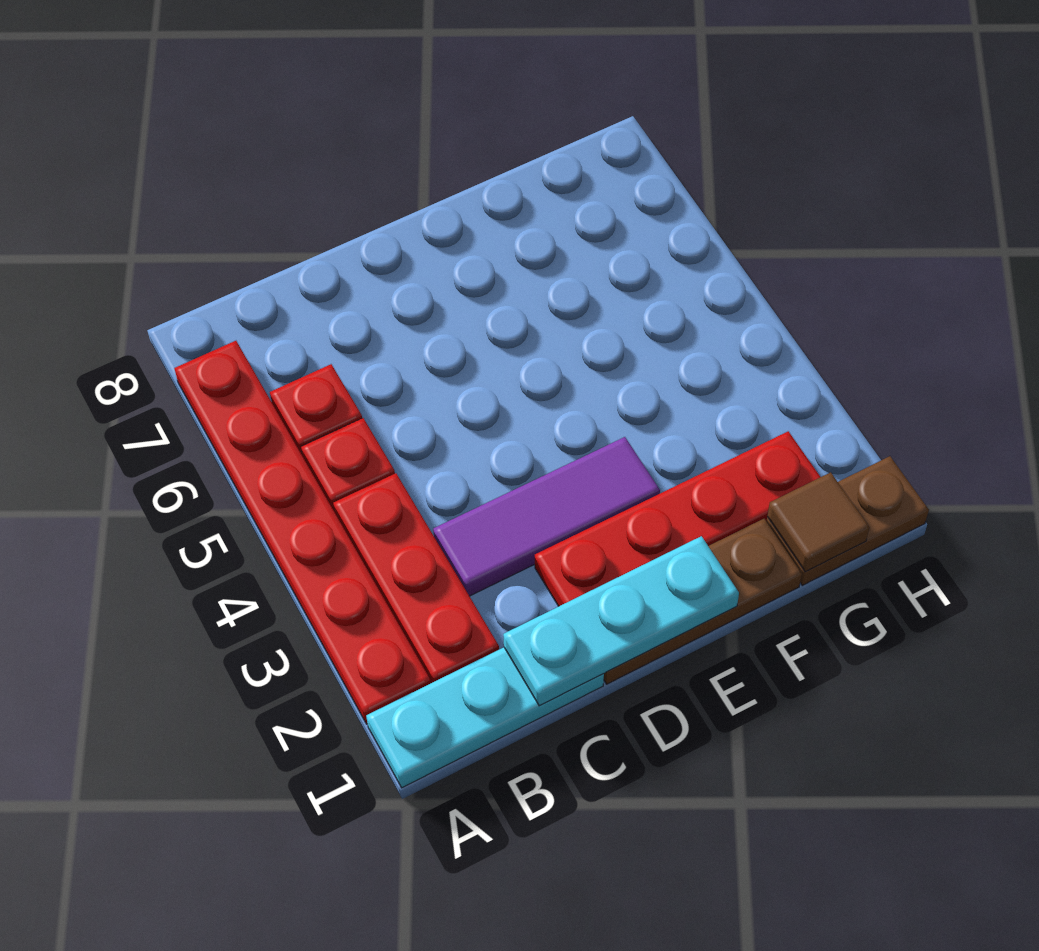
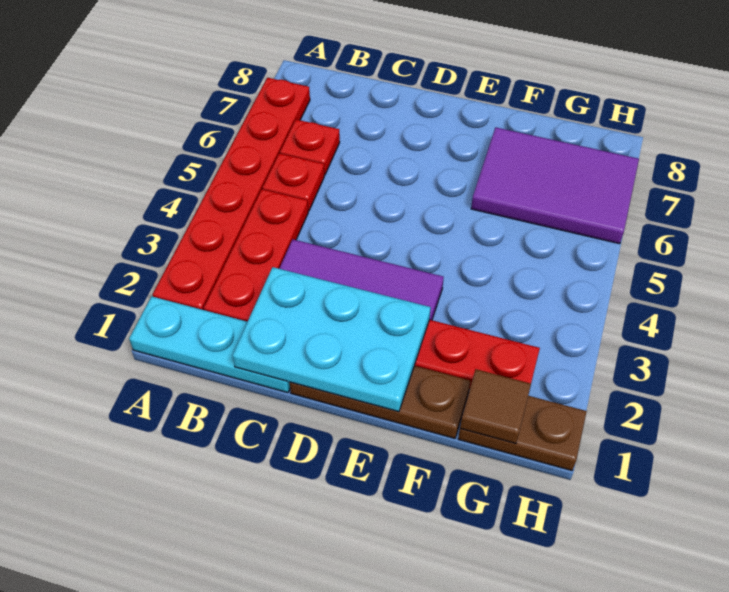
cyan 1x3 plate [503,536,739,706] -> cyan 2x3 plate [233,267,431,412]
none -> purple 2x3 tile [471,127,639,244]

